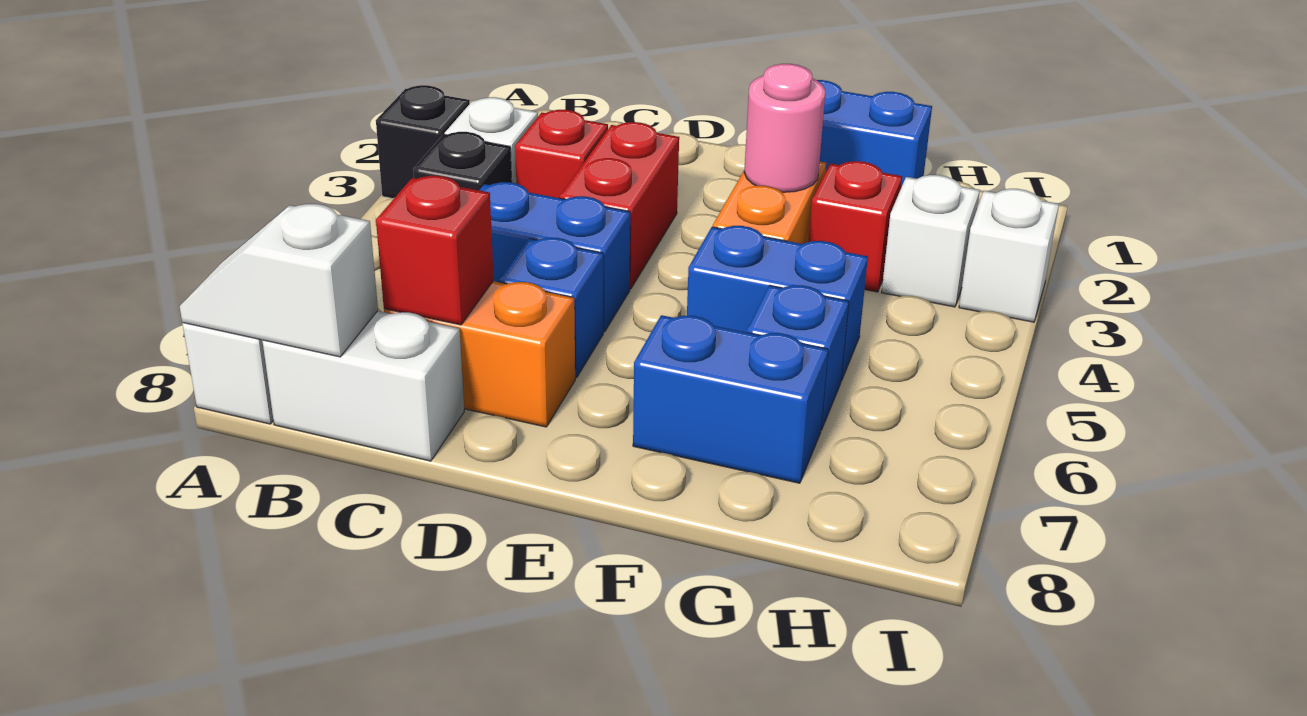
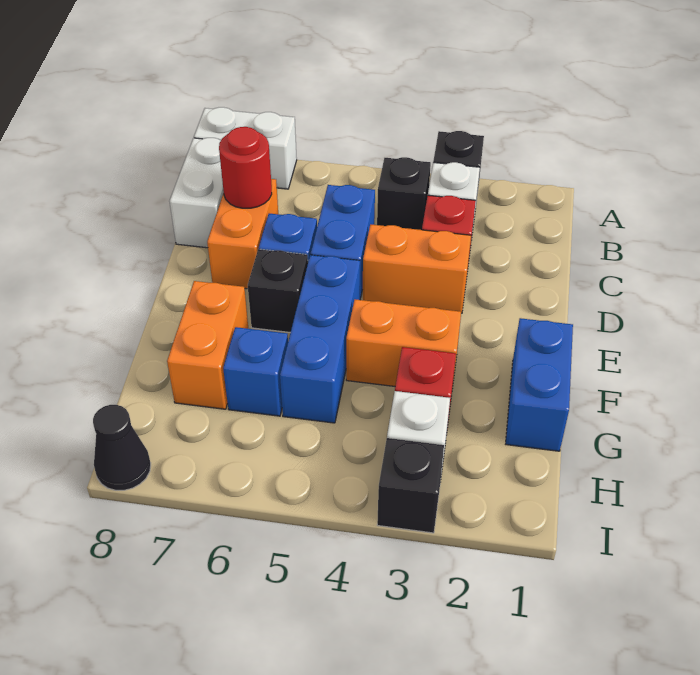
white 1x2 slope [180,204,378,357] -> none
red 1x1 brick [376,176,494,325] -> red 1x1 round brick [219,127,272,208]
red 1x2 brick [560,122,679,289] -> orange 1x2 brick [363,225,471,313]
none -> black 1x1 brick [248,249,308,333]
pink 1x1 round brick [744,64,825,192] -> none
blue 1x2 brick [687,226,868,381] -> blue 1x3 brick [280,255,360,423]
blue 1x2 brick [633,315,828,483] -> orange 1x2 brick [167,281,248,409]
white 1x1 brick [959,189,1059,322] -> black 1x1 brick [377,438,444,533]
none -> black 1x1 cone [93,405,151,490]

